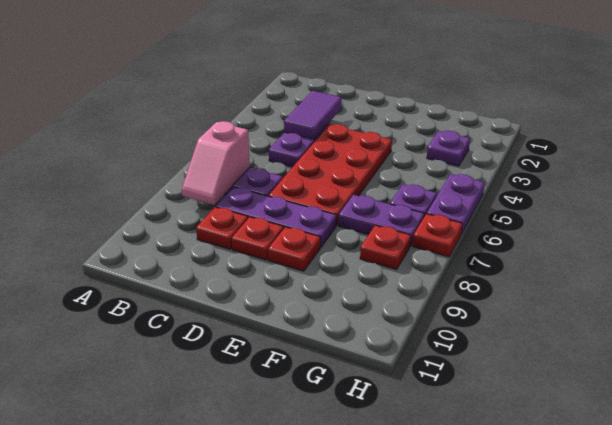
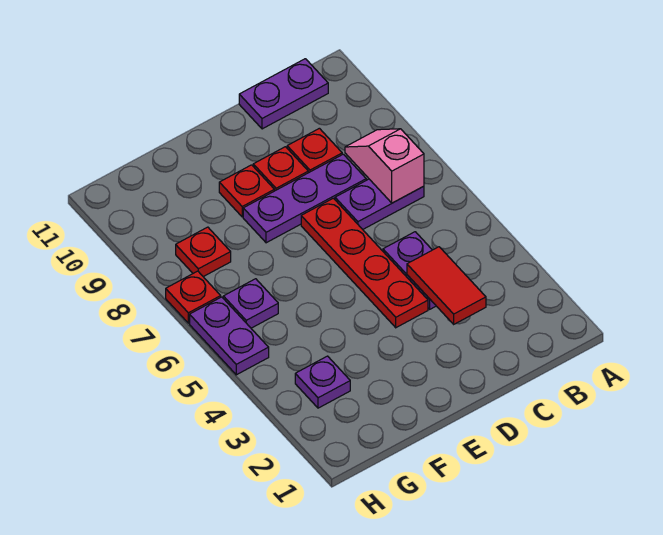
purple 1x2 tile [284,91,342,139] -> red 1x2 tile [407,247,486,324]
red 2x4 plate [268,124,392,226] -> red 1x4 plate [301,198,428,328]
purple 1x2 plate [339,195,424,246] -> purple 1x2 plate moved to [239,59,328,129]

